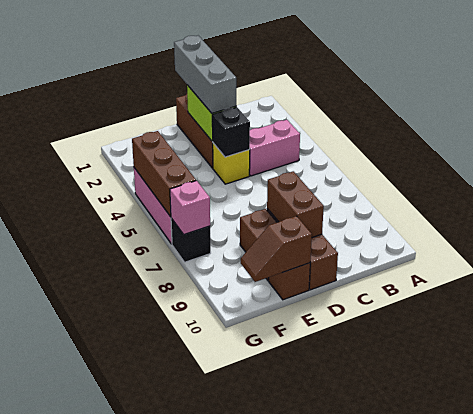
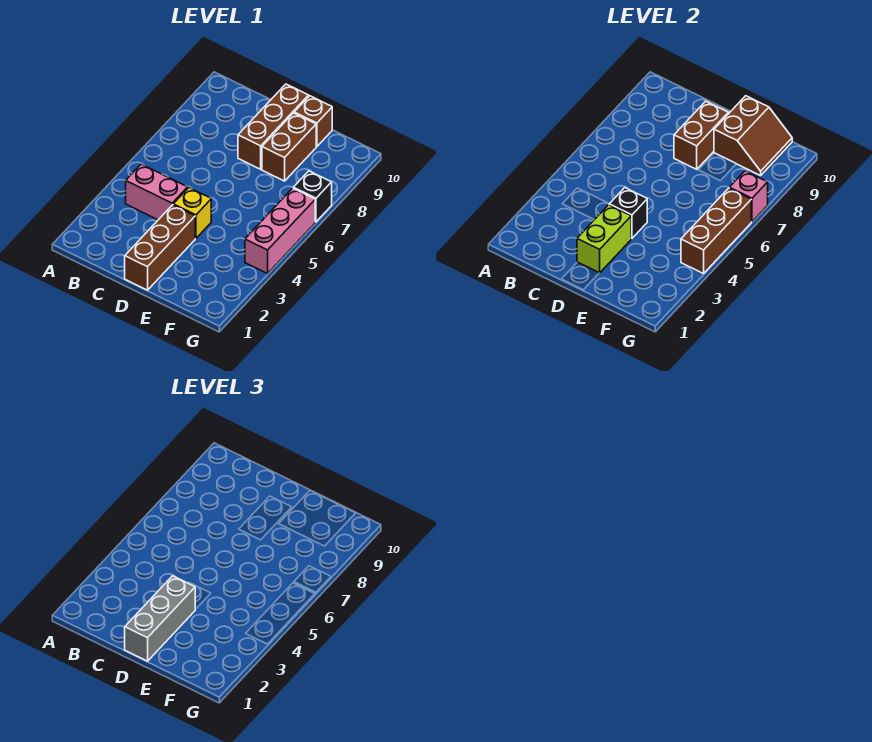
brown 1x2 slope [241,216,312,282] -> brown 2x2 slope [714,96,792,176]

